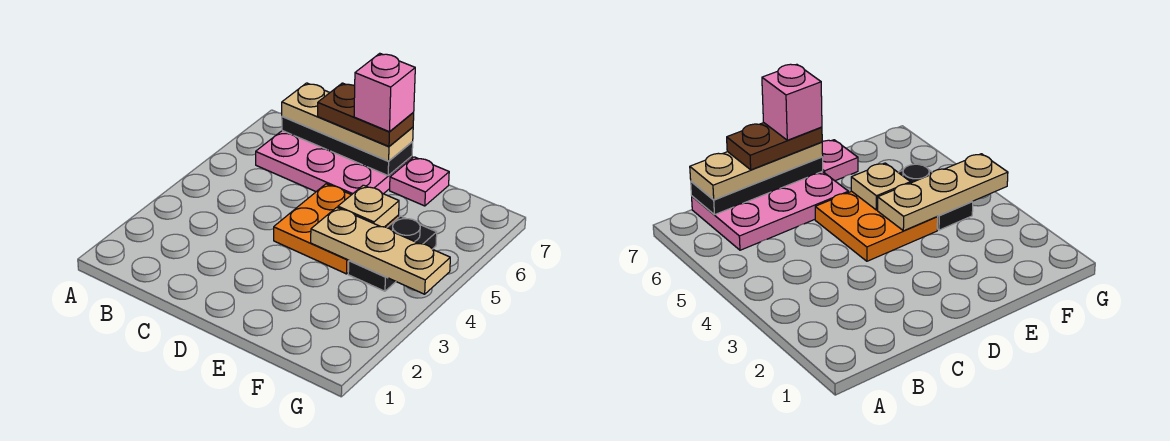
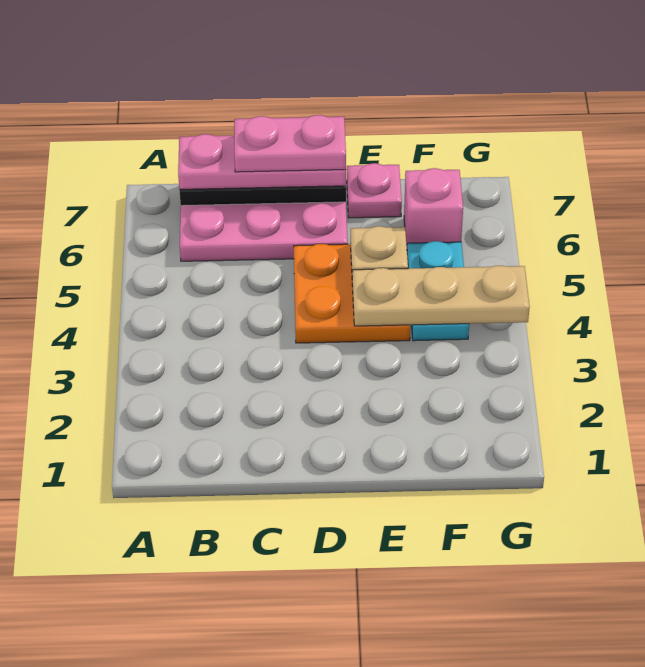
tan 1x3 plate [282,83,413,161] -> pink 1x3 plate [178,134,346,189]
brown 1x2 plate [318,83,414,146] -> pink 1x2 plate [234,115,346,172]
pink 1x1 brick [354,53,415,132] -> pink 1x1 brick moved to [404,168,463,246]
black 1x2 plate [348,216,437,291] -> cyan 1x2 plate [407,241,469,341]

